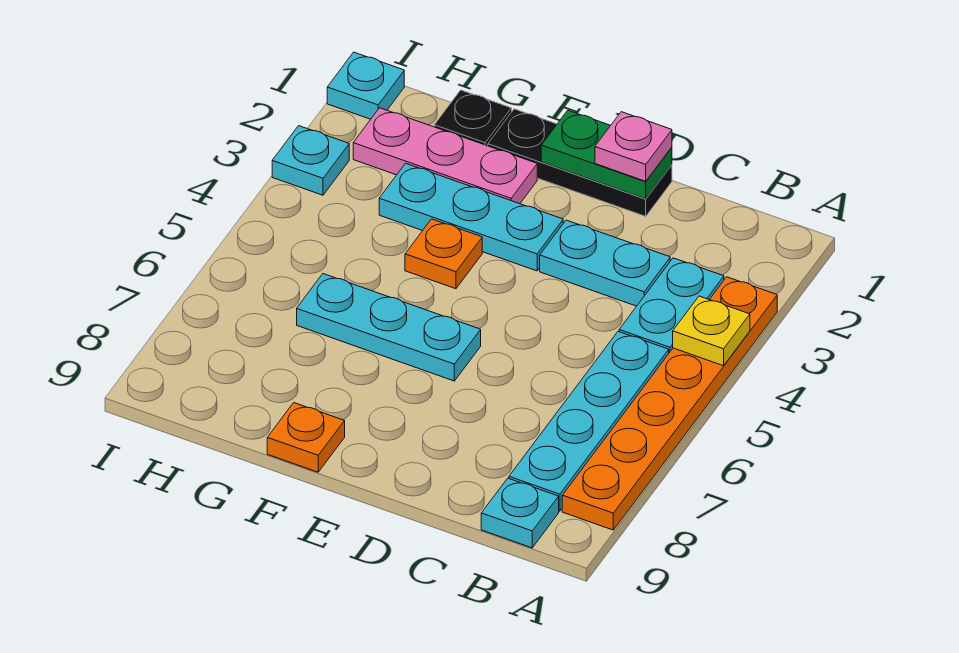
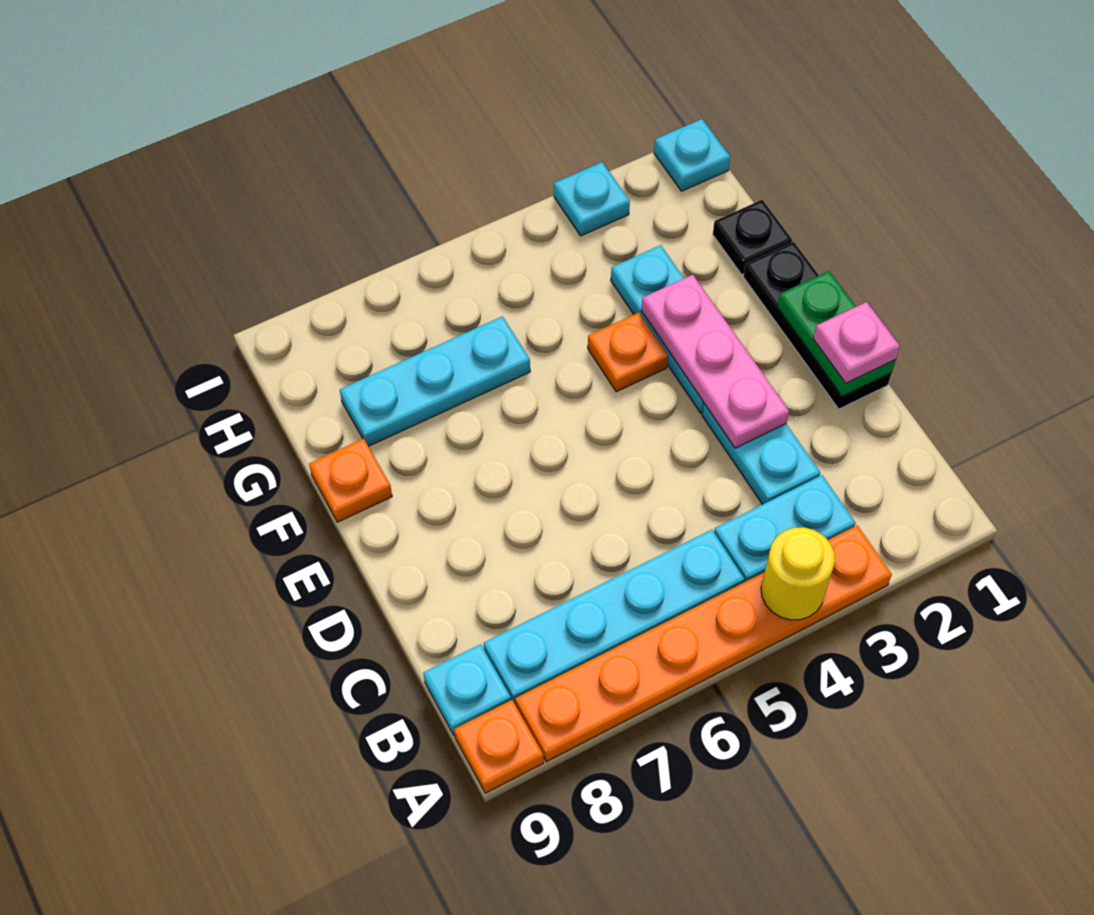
yellow 1x1 plate [673,296,750,366] -> yellow 1x1 round brick [761,527,835,620]
none -> orange 1x1 plate [454,700,543,793]
cyan 1x3 plate [297,274,481,381] -> cyan 1x3 plate turned to [340,316,530,446]
pink 1x3 plate [353,108,537,204] -> pink 1x3 plate moved to [641,275,789,448]

